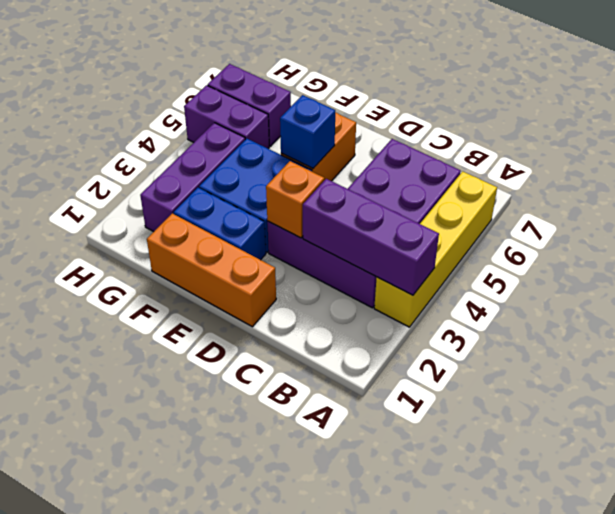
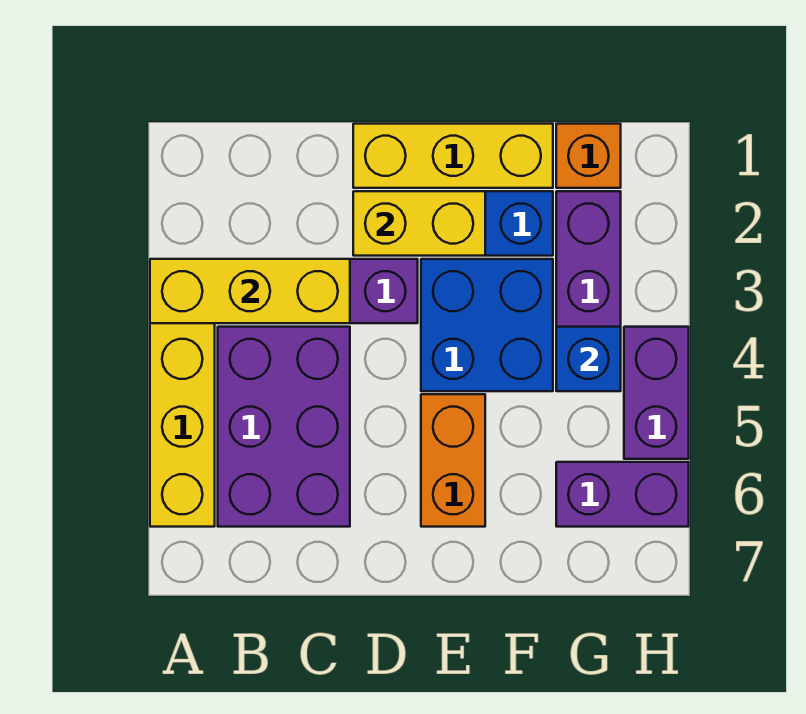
purple 1x3 brick [303,179,439,295] -> yellow 1x3 brick [150,259,350,323]
orange 1x3 brick [147,213,276,327] -> yellow 1x3 brick [353,124,553,188]
none -> yellow 1x2 brick [353,191,485,256]
orange 1x1 brick [266,161,324,238] -> orange 1x1 brick moved to [556,124,621,188]
blue 1x1 brick [280,95,335,168] -> blue 1x1 brick moved to [556,327,621,391]
purple 1x2 brick [184,85,269,149] -> purple 1x2 brick turned to [624,327,689,459]

